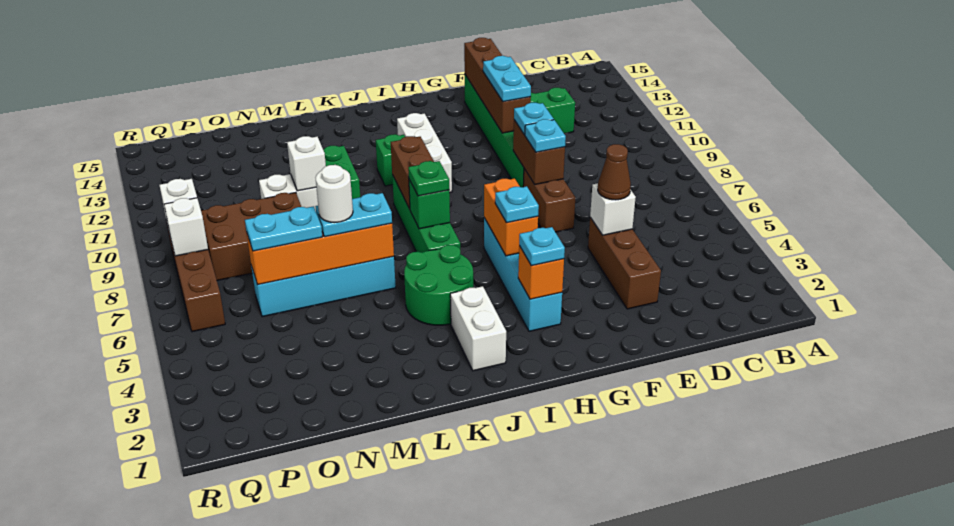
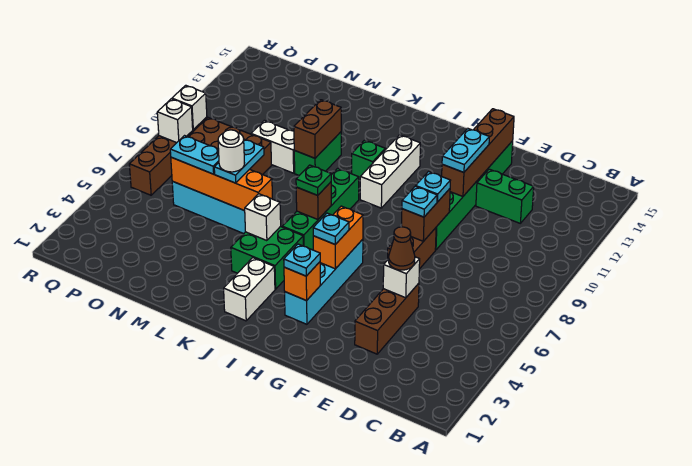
green 2x2 round brick [404,245,473,325] -> green 2x2 brick [231,226,303,289]
green 1x1 brick [409,180,450,229] -> brown 1x1 brick [296,182,331,220]
brown 1x2 brick [391,136,434,209] -> brown 1x2 brick moved to [294,100,341,158]
cyan 1x2 plate [315,193,392,237] -> cyan 1x2 plate turned to [214,139,264,183]
white 1x1 brick [287,136,326,191] -> white 1x1 brick moved to [245,194,281,241]

